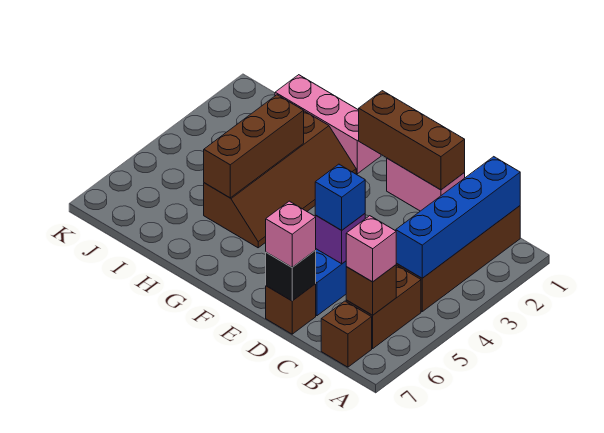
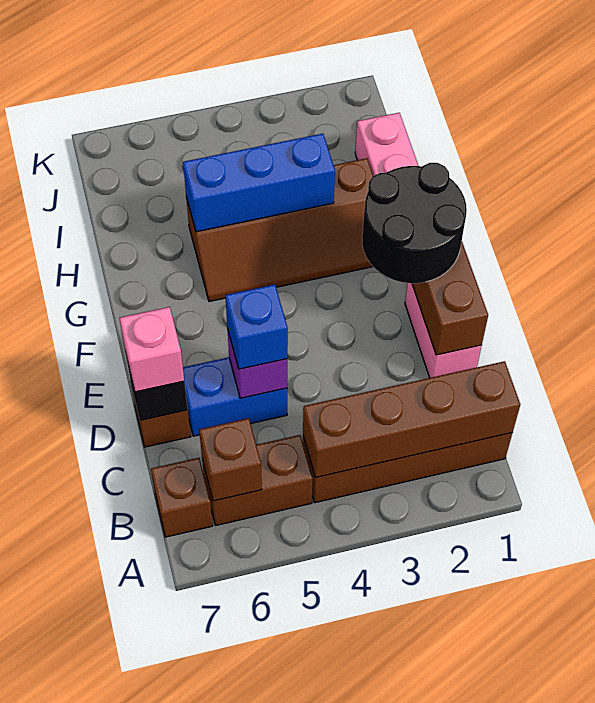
blue 1x4 brick [396,157,520,278] -> brown 1x4 brick [303,361,520,477]
pink 1x1 brick [346,216,396,282] -> none
none -> black 2x2 round brick [362,163,467,283]
brown 1x3 brick [204,95,304,198] -> blue 1x3 brick [183,134,335,232]

